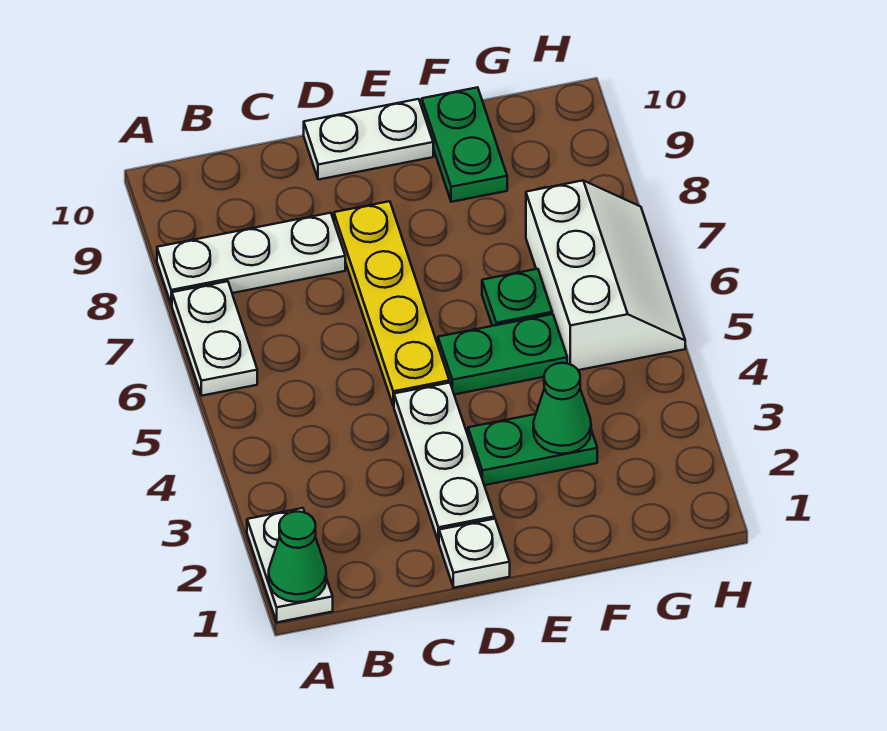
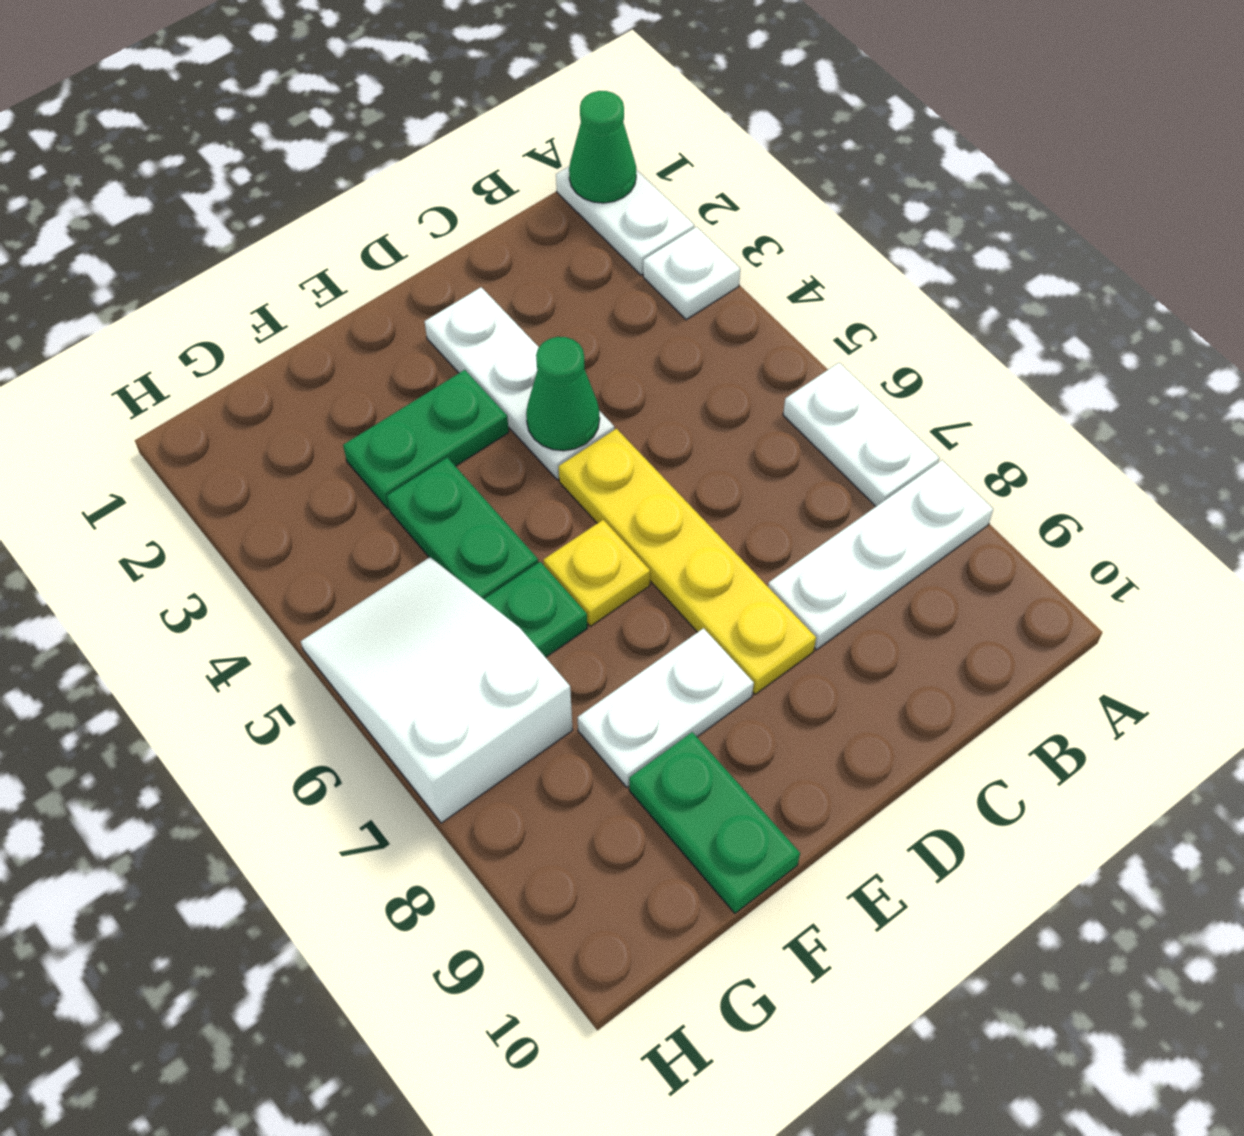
white 1x1 plate [439,519,510,588] -> white 1x1 plate moved to [643,227,740,320]
white 1x2 plate [304,99,433,180] -> white 1x2 plate moved to [578,628,754,787]
green 1x2 plate [438,314,567,394] -> green 1x2 plate turned to [387,457,538,599]
none -> yellow 1x1 plate [543,520,650,626]
green 1x1 cone [533,363,591,454] -> green 1x1 cone moved to [526,337,600,451]
white 2x3 slope [526,181,685,370] -> white 2x3 slope turned to [301,557,573,823]

